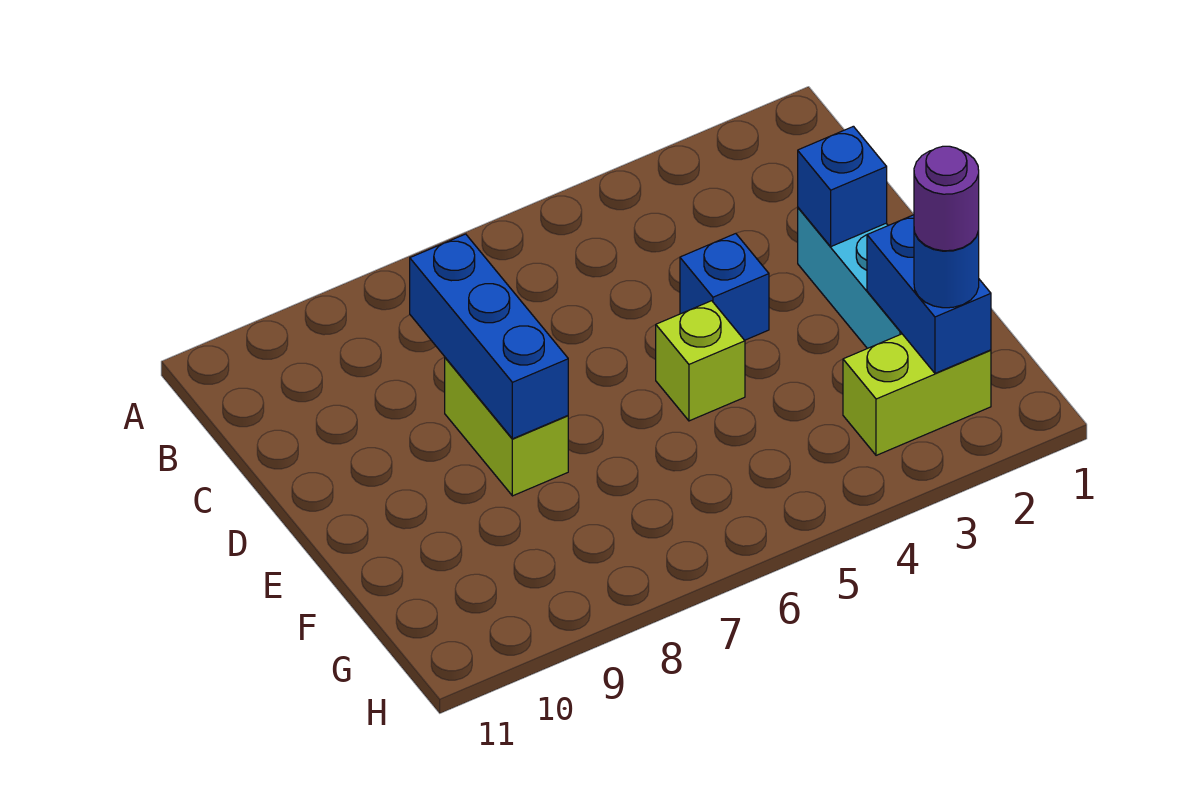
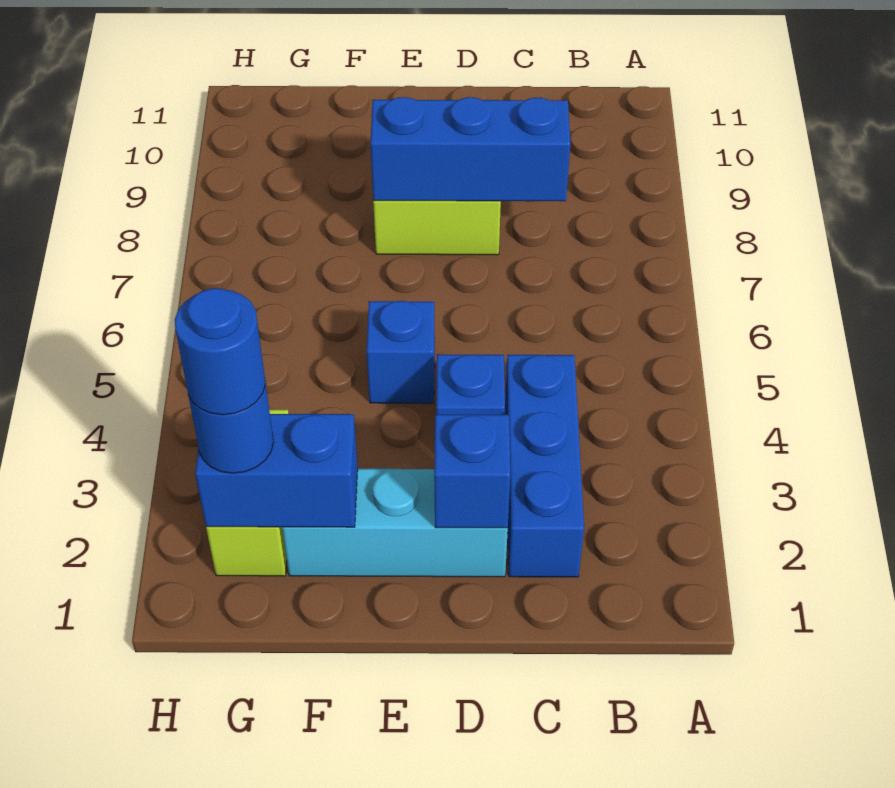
none -> blue 1x3 brick [505,355,584,577]
lime 1x1 brick [656,301,745,421] -> blue 1x1 brick [367,301,435,403]
purple 1x1 round brick [914,146,979,251] -> blue 1x1 round brick [175,288,266,415]

